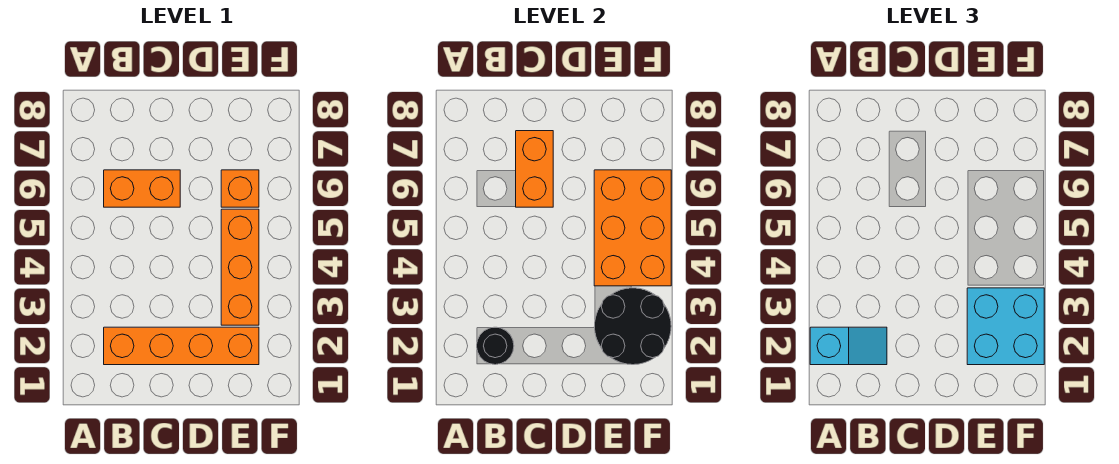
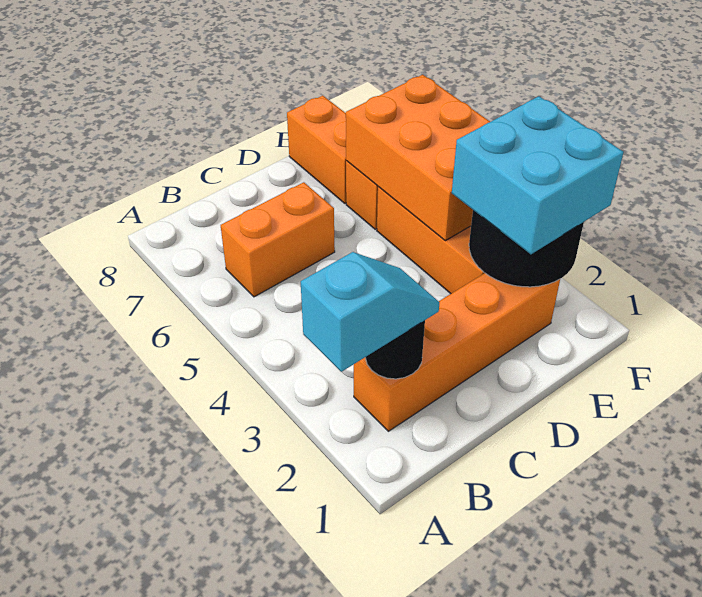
orange 1x2 brick [516,131,553,207] -> orange 1x2 brick moved to [287,96,346,203]

